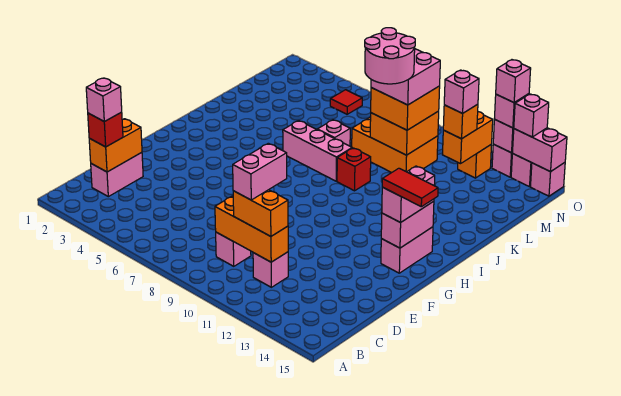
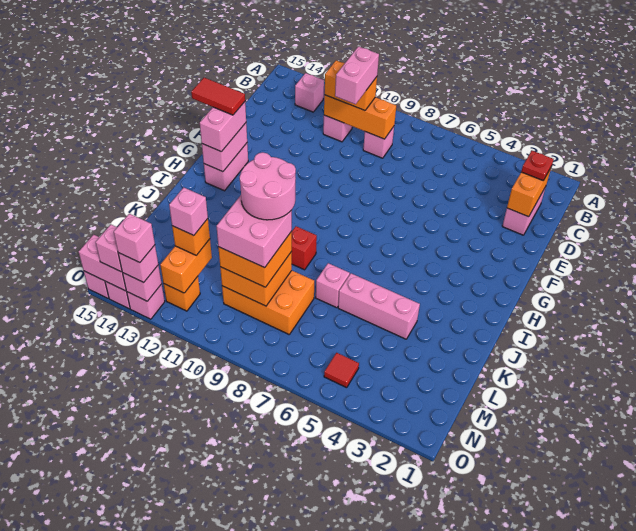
red 1x1 brick [88,112,123,147] -> red 1x1 plate [521,151,554,180]
pink 1x1 brick [86,78,122,122] -> pink 1x1 brick moved to [295,73,324,112]
pink 1x3 brick [283,121,352,181] -> pink 1x3 brick moved to [338,273,420,339]

